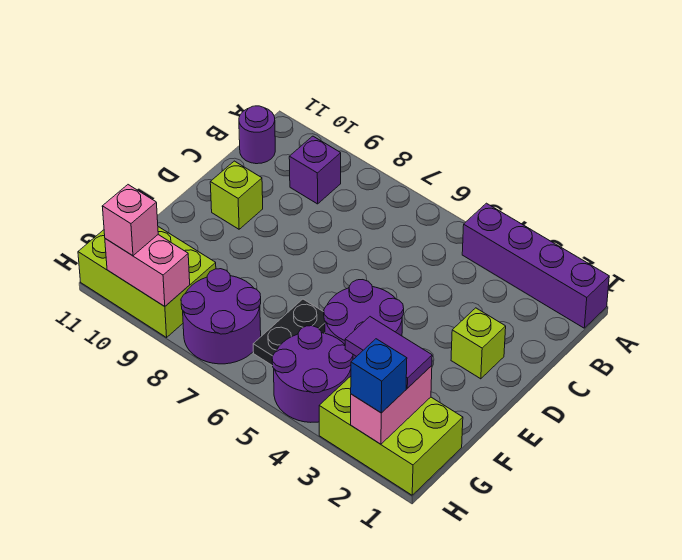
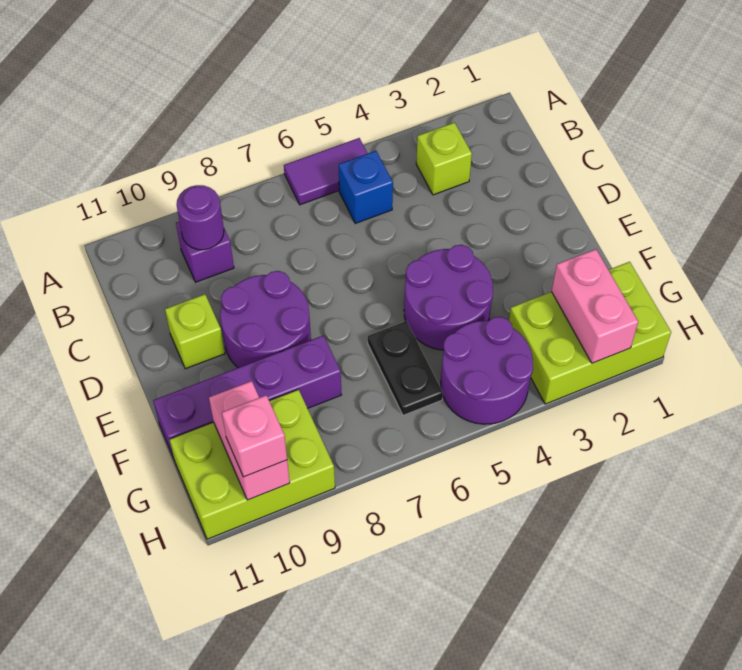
purple 1x4 brick [462,203,609,328] -> purple 1x4 brick moved to [153,336,341,458]
purple 1x1 round brick [239,106,275,164] -> purple 1x1 round brick moved to [177,185,224,250]
lime 1x1 brick [451,308,506,379] -> lime 1x1 brick moved to [416,122,472,195]
purple 1x2 tile [345,317,432,388] -> purple 1x2 tile moved to [284,138,368,205]
purple 2x2 round brick [181,269,261,364] -> purple 2x2 round brick moved to [220,271,311,368]
blue 1x1 brick [351,339,407,413] -> blue 1x1 brick moved to [339,151,393,223]
pink 1x2 brick [105,235,190,307] -> pink 1x2 brick turned to [209,381,290,500]

